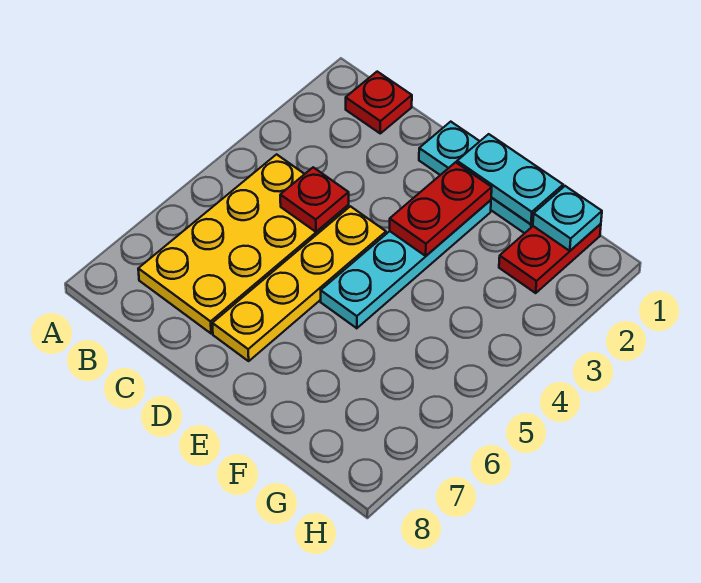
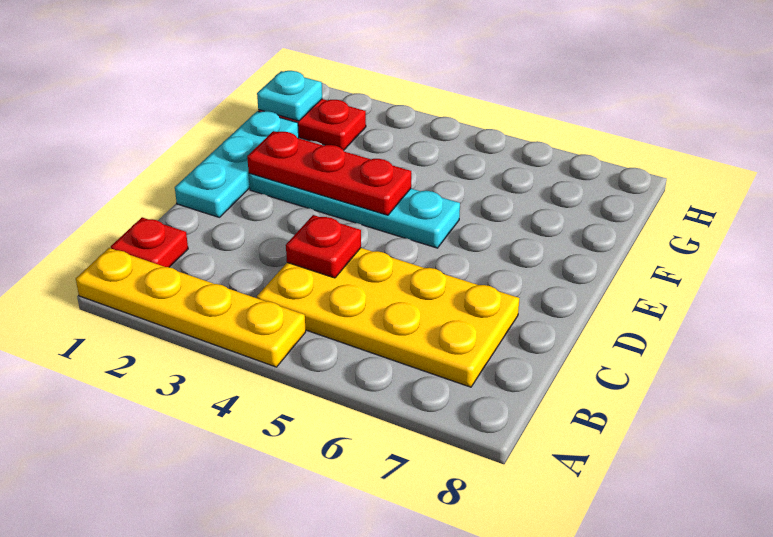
yellow 1x4 plate [212,206,386,361] -> yellow 1x4 plate moved to [76,248,306,367]
cyan 1x2 plate [457,134,563,224] -> none
red 1x2 plate [390,162,492,256] -> red 1x3 plate [247,131,411,215]

